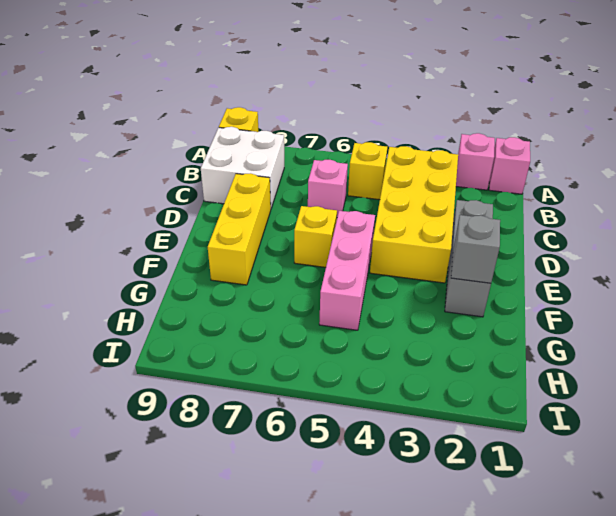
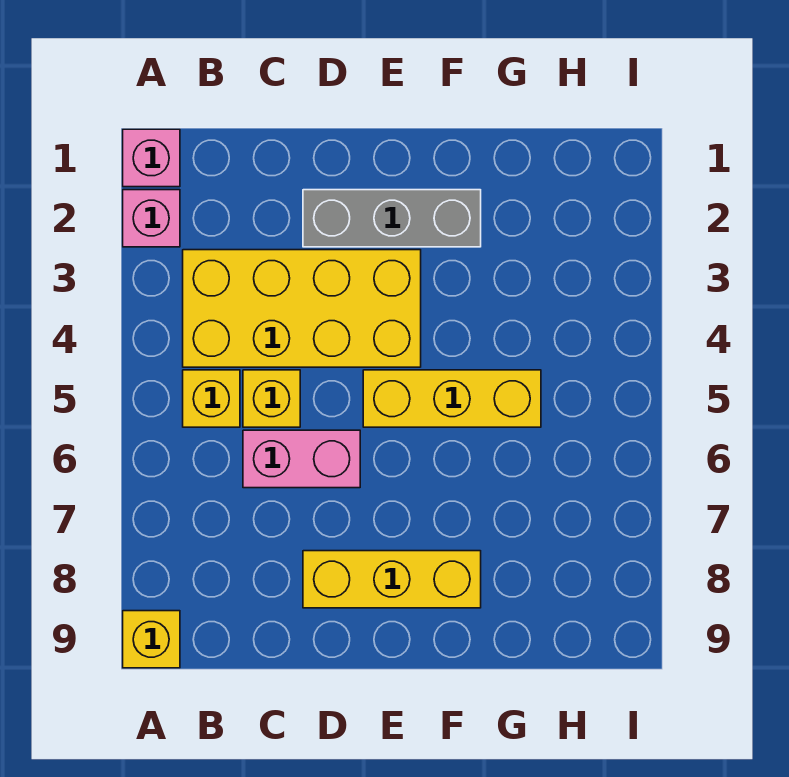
white 2x2 brick [201,127,284,208] -> none
pink 1x1 brick [308,160,348,217] -> pink 1x2 brick [243,430,360,488]
pink 1x3 brick [319,211,375,330] -> yellow 1x3 brick [363,370,541,427]
yellow 1x1 brick [294,206,337,267] -> yellow 1x1 brick moved to [243,370,300,427]
grey 1x1 brick [451,215,500,283] -> none

